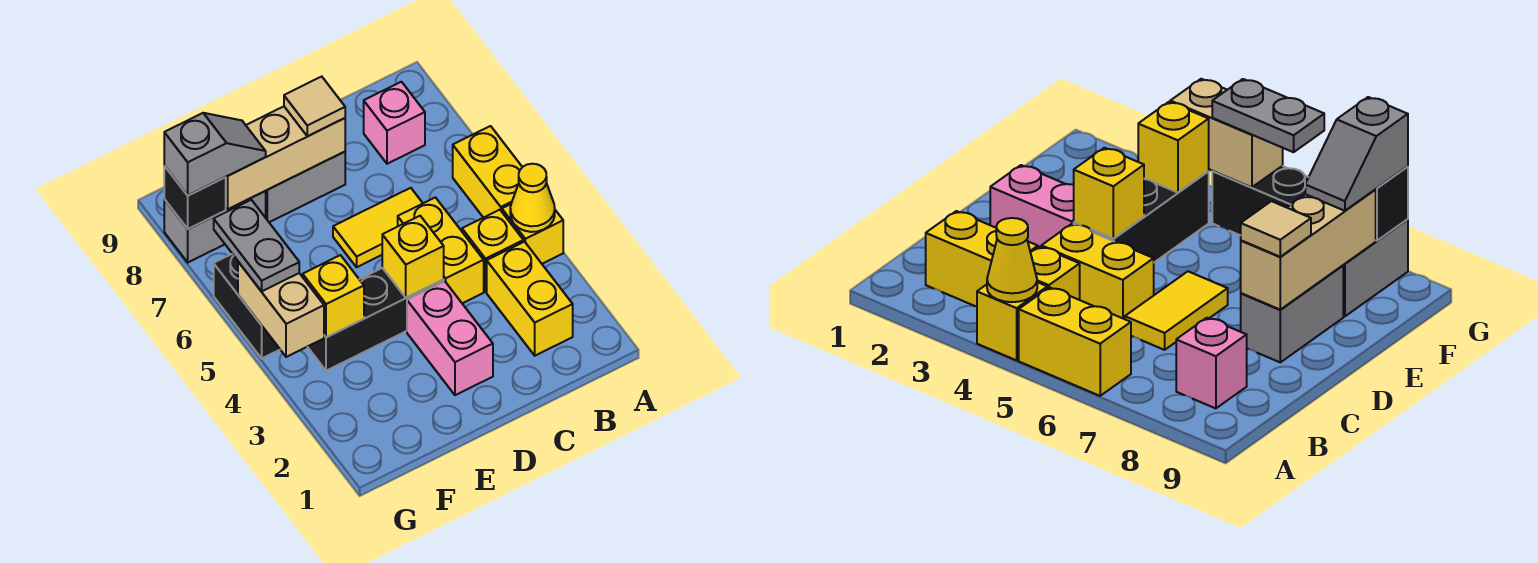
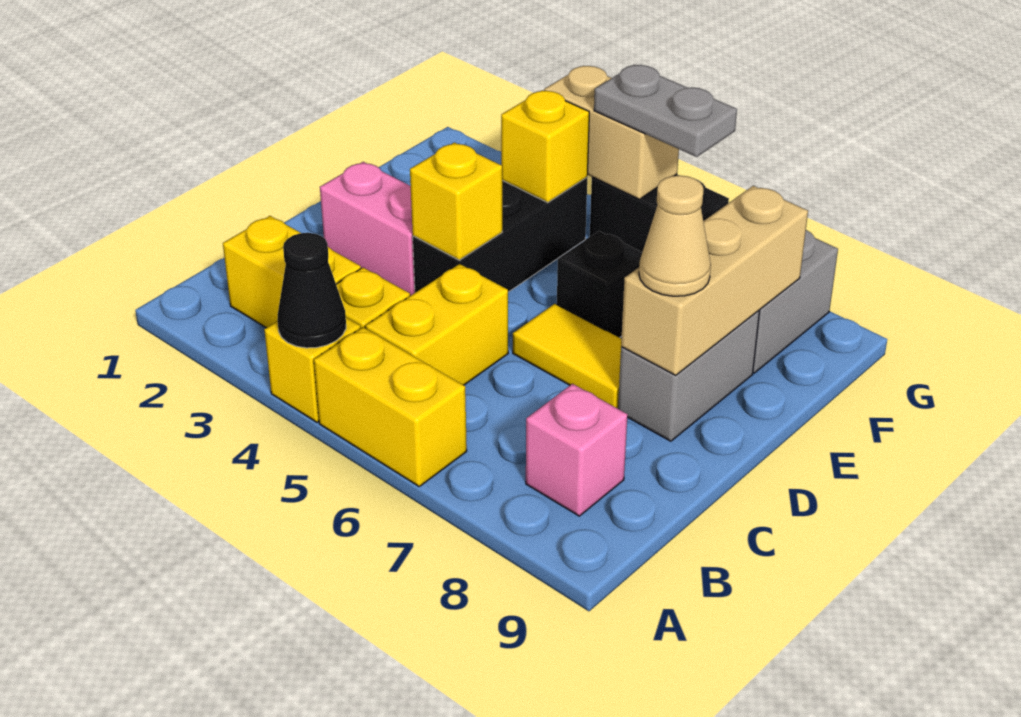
yellow 1x1 cone [510,164,555,232] -> black 1x1 cone [277,233,346,348]
yellow 1x2 brick [398,197,484,303] -> yellow 1x2 brick turned to [365,264,508,385]
yellow 1x2 tile [333,188,423,267] -> yellow 1x2 tile turned to [513,304,621,409]
tan 1x1 tile [284,77,345,136] -> tan 1x1 cone [639,175,711,296]
grey 1x2 slope [164,113,266,195] -> none
black 1x1 brick [164,166,226,229] -> black 1x1 brick moved to [557,231,642,338]

